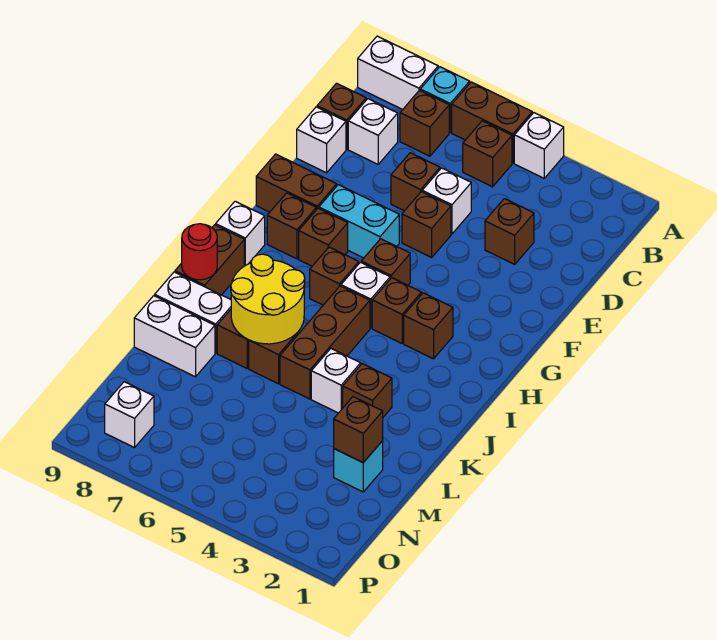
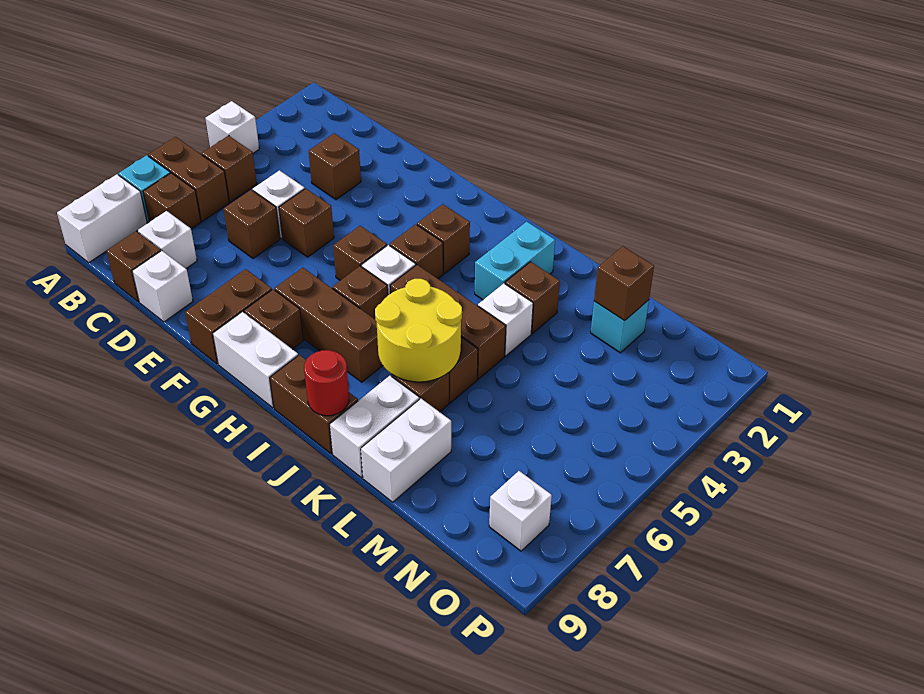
brown 1x2 brick [452,82,532,163] -> brown 1x2 brick turned to [148,137,229,221]
cyan 1x2 brick [319,185,399,258] -> cyan 1x2 brick moved to [475,222,555,300]
brown 1x1 brick [299,208,348,266] -> brown 1x3 brick [274,268,383,382]
white 1x1 brick [216,201,265,266] -> white 1x2 brick [213,312,298,408]

